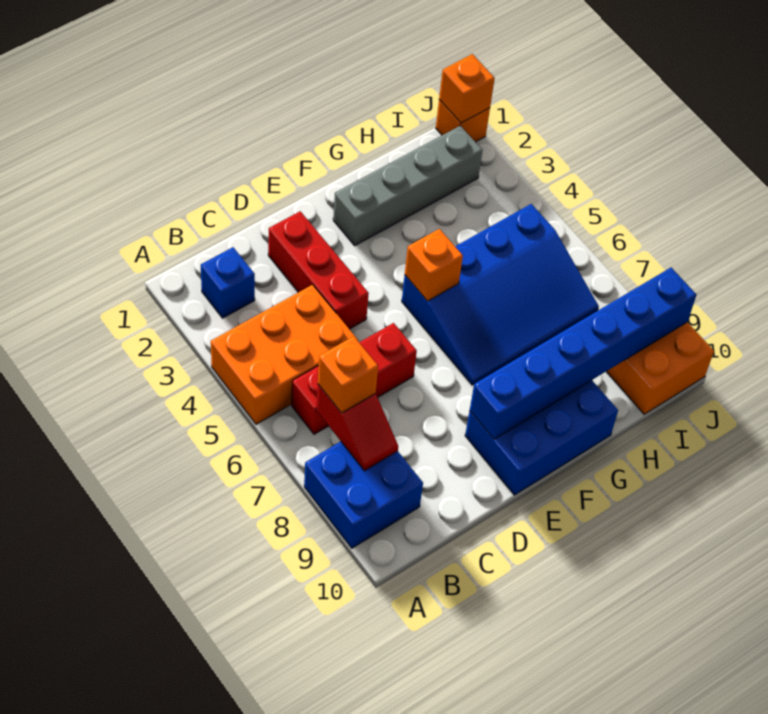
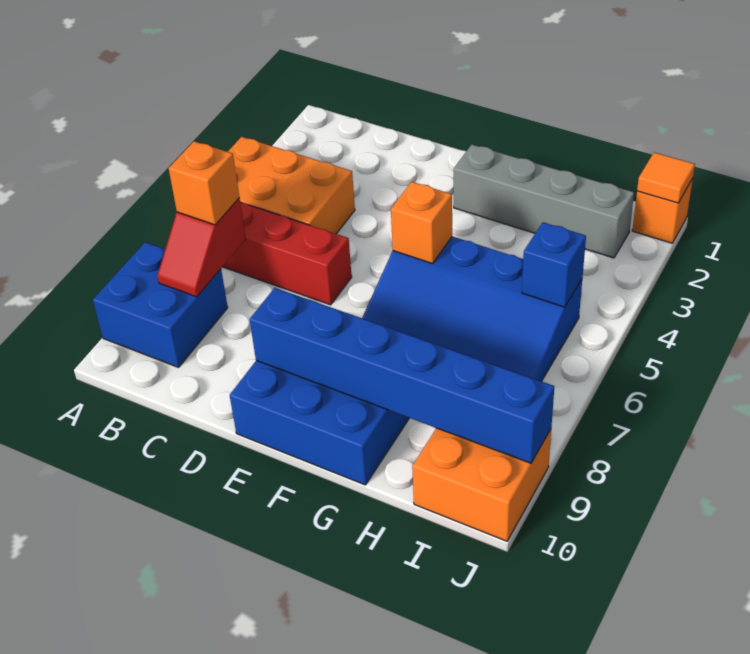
blue 1x1 brick [201,247,255,318] -> blue 1x1 brick moved to [522,222,586,307]
red 1x3 brick [268,211,369,329] -> none
orange 1x1 brick [439,54,495,123] -> orange 1x1 tile [637,152,695,203]

